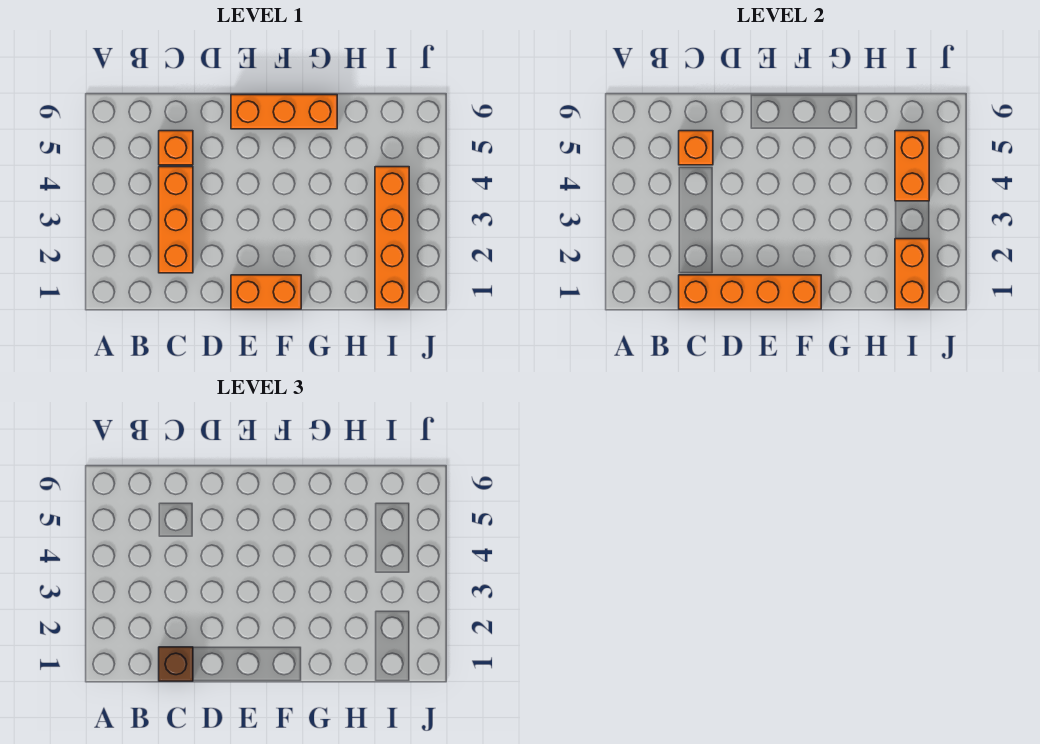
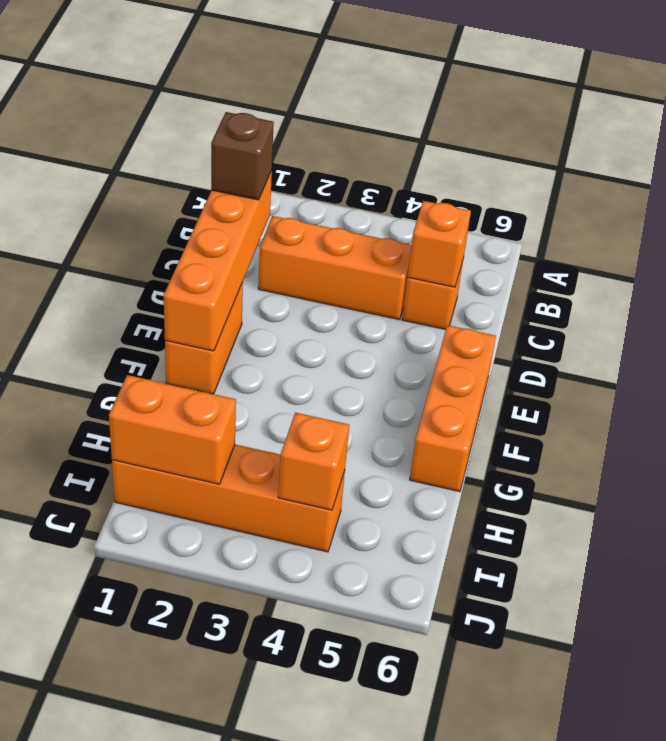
orange 1x2 brick [895,131,929,201] -> orange 1x1 brick [278,412,349,510]

